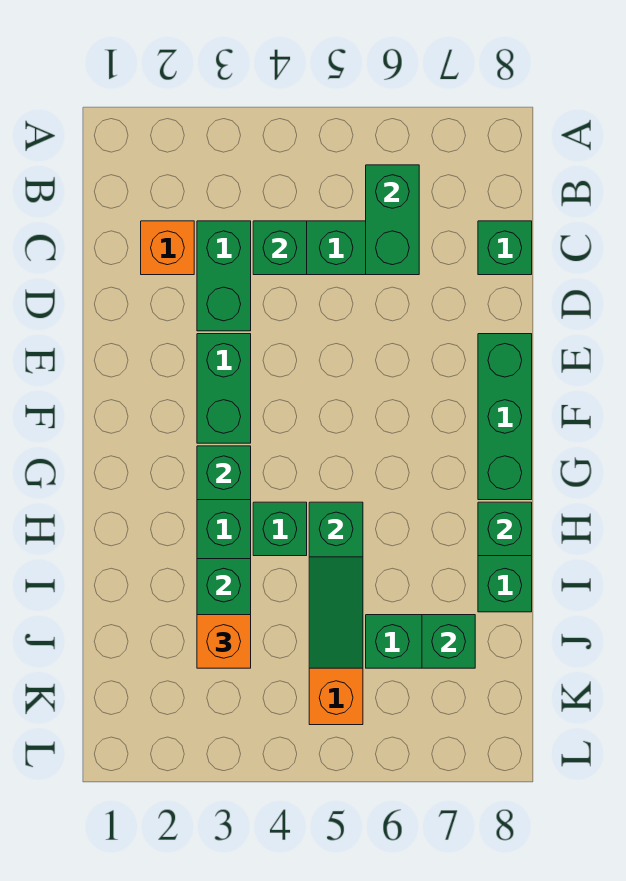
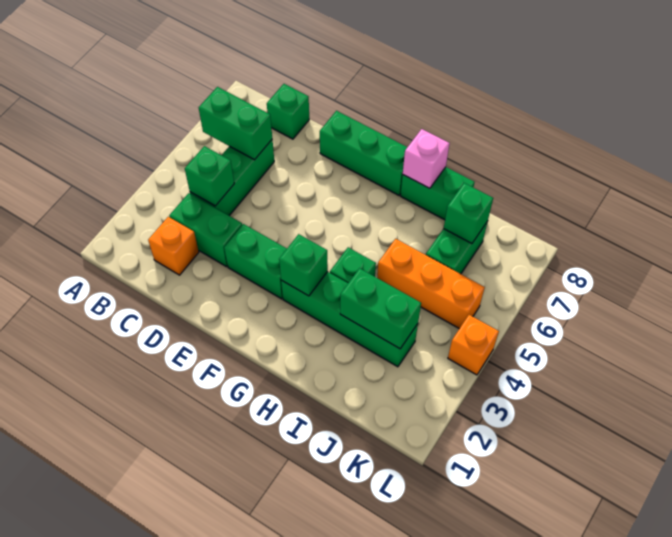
green 1x3 slope [309,502,363,668] -> none
green 1x1 brick [478,502,532,556] -> pink 1x1 brick [403,129,450,188]
orange 1x1 brick [197,615,251,668] -> orange 1x1 brick moved to [448,315,499,375]

